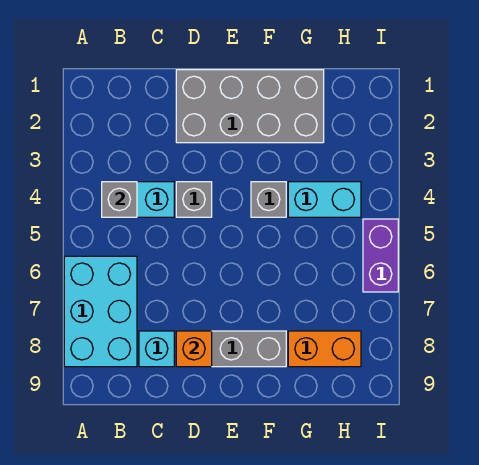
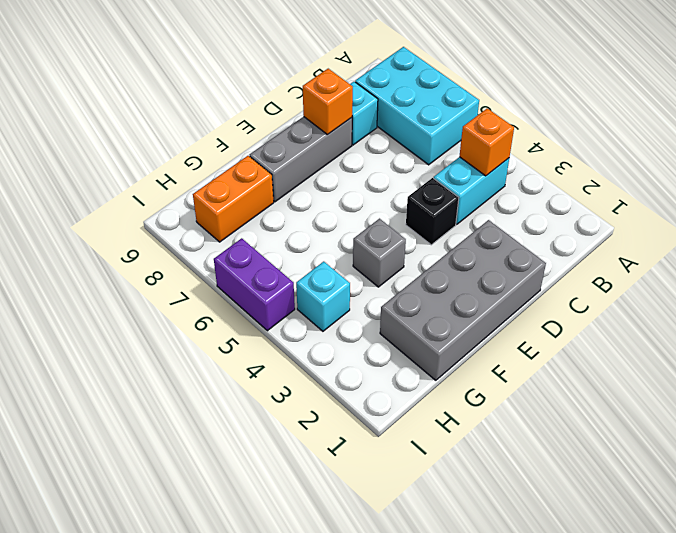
grey 1x1 brick [102,182,137,217] -> orange 1x1 brick [459,108,514,176]
grey 1x1 brick [176,182,212,217] -> black 1x1 brick [406,178,459,245]
cyan 1x2 brick [288,182,361,217] -> cyan 1x1 brick [296,262,350,331]

